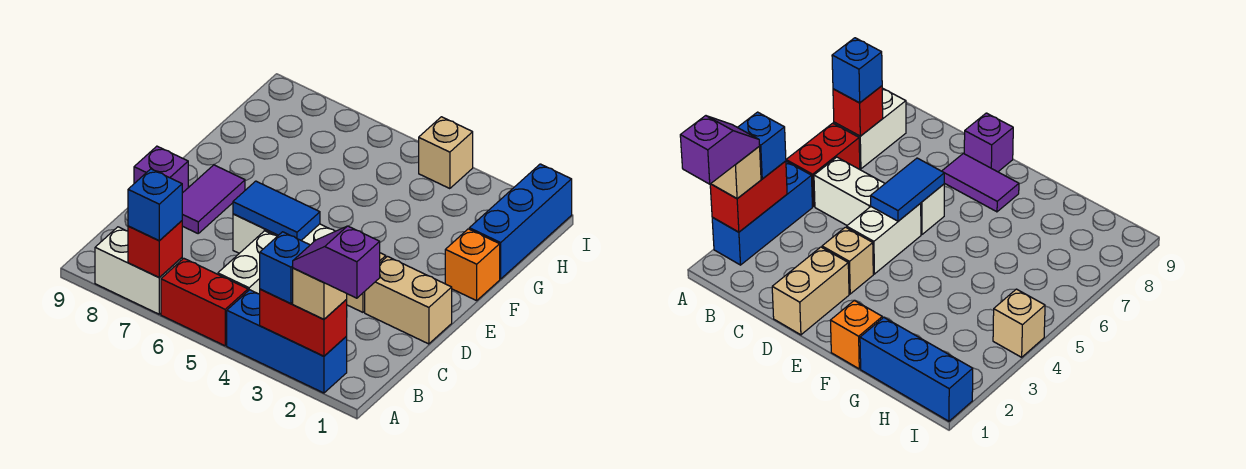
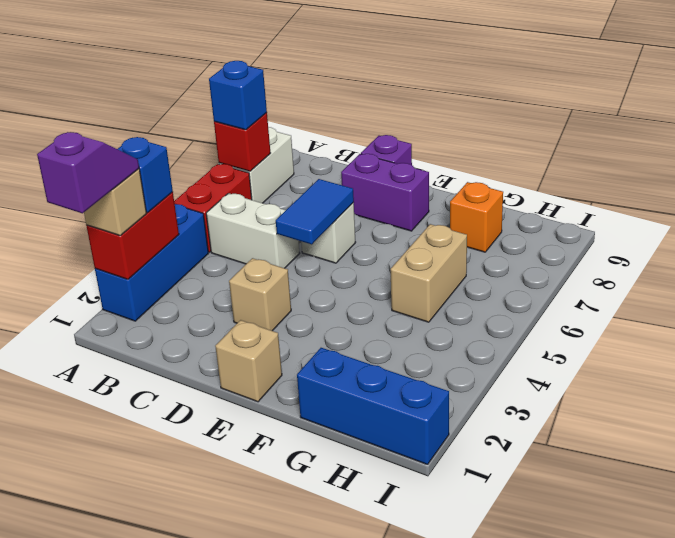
tan 1x2 brick [365,256,452,344] -> tan 1x2 brick moved to [391,224,467,322]
white 1x2 brick [847,203,921,274] -> none
purple 1x2 tile [182,165,245,233] -> purple 1x2 brick [341,154,429,231]
orange 1x1 brick [445,229,500,301] -> orange 1x1 brick moved to [450,182,503,252]
tan 1x1 brick [419,117,473,189] -> tan 1x1 brick moved to [215,320,282,402]

